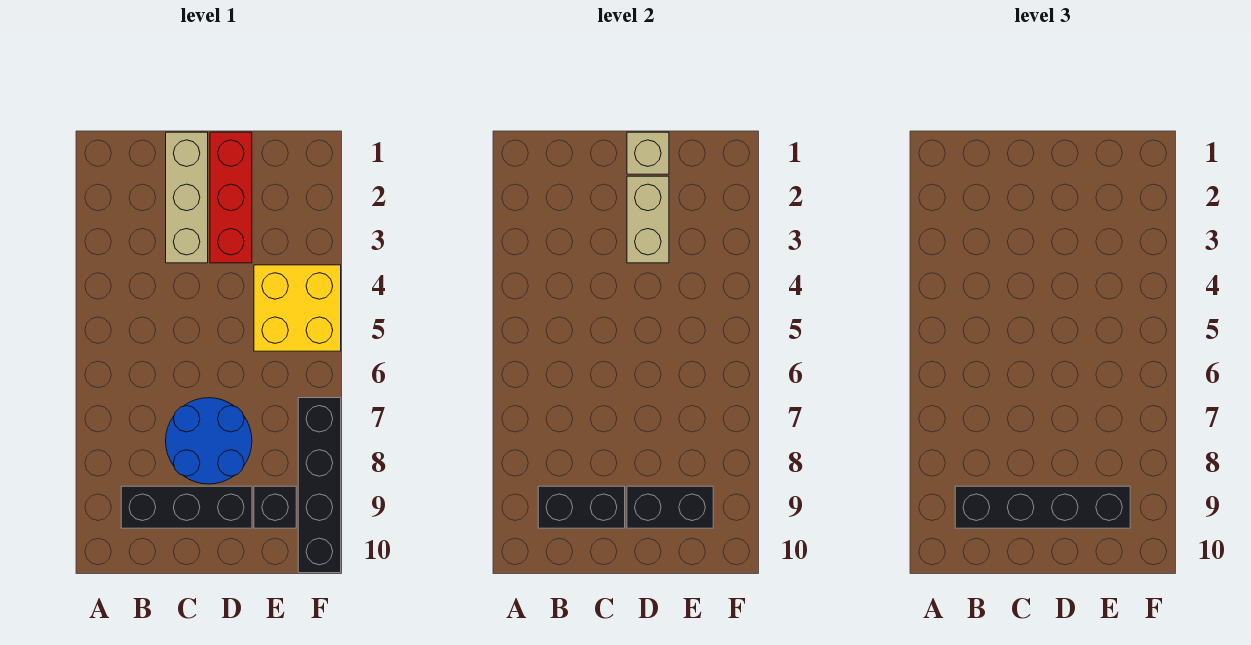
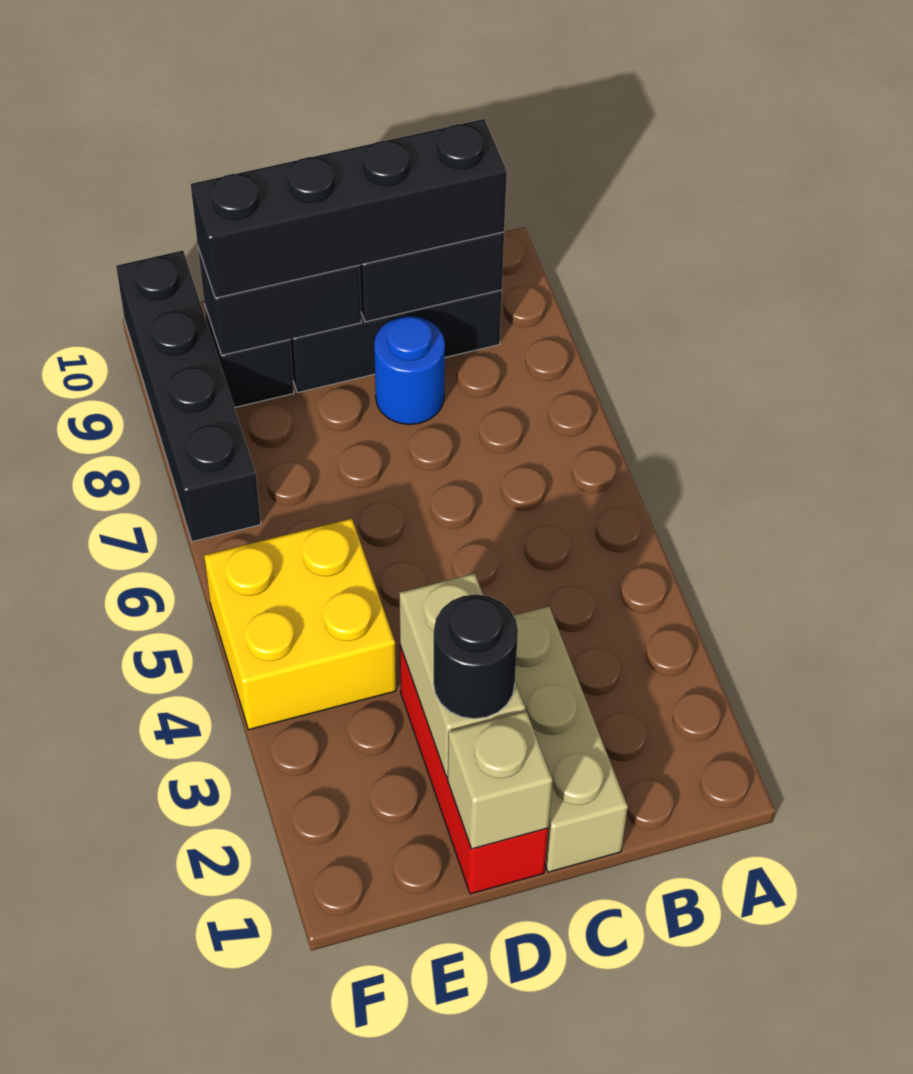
blue 2x2 round brick [166,398,252,484] -> blue 1x1 round brick [374,316,445,425]
none -> black 1x1 round brick [433,594,518,719]

